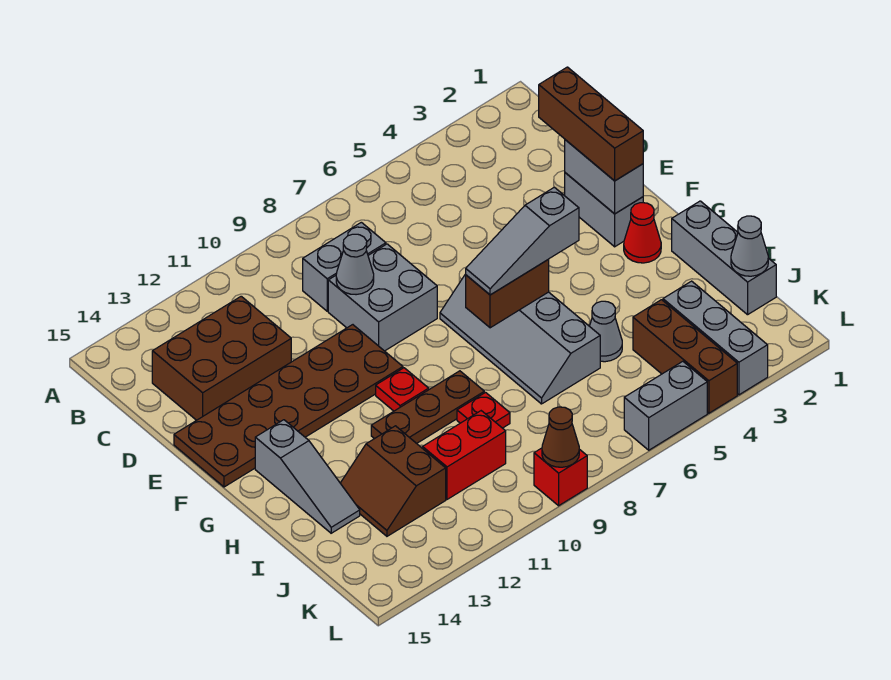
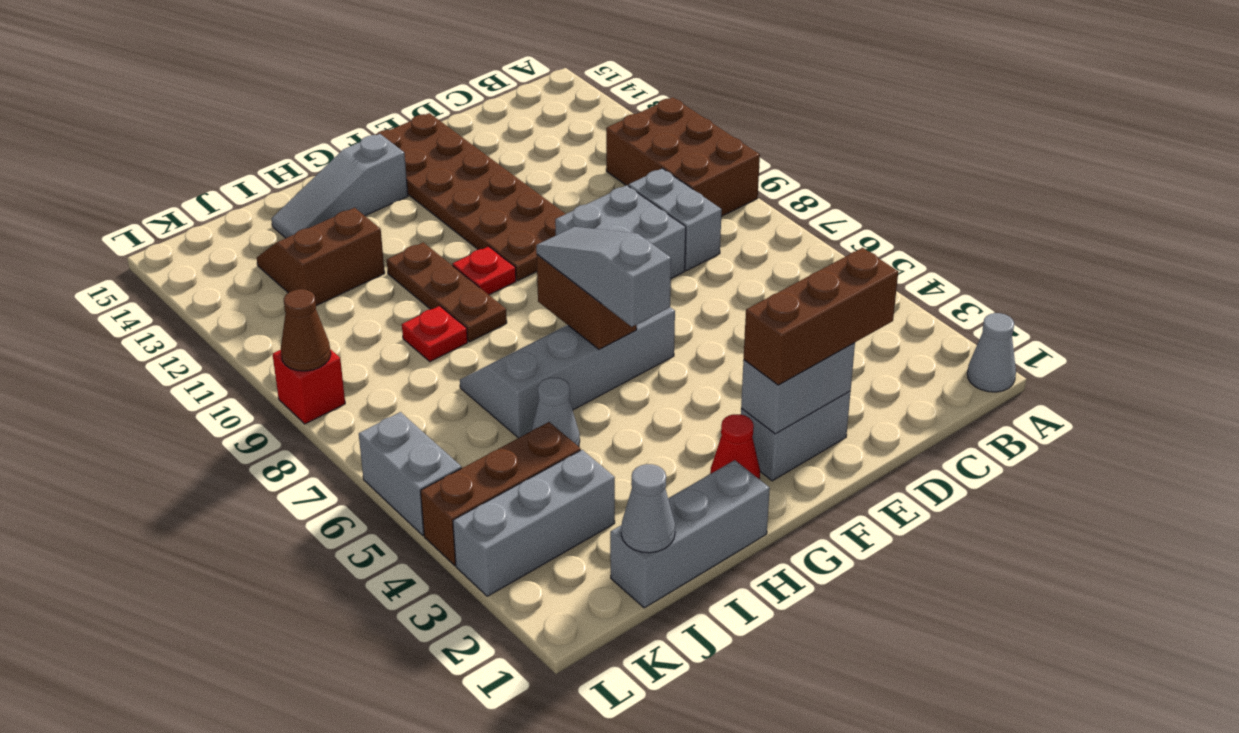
brown 2x3 brick [152,296,291,420] -> brown 2x3 brick moved to [606,97,760,216]
grey 1x1 cone [336,234,374,295] -> grey 1x1 cone moved to [967,313,1016,392]
red 1x2 brick [423,411,506,499] -> none

